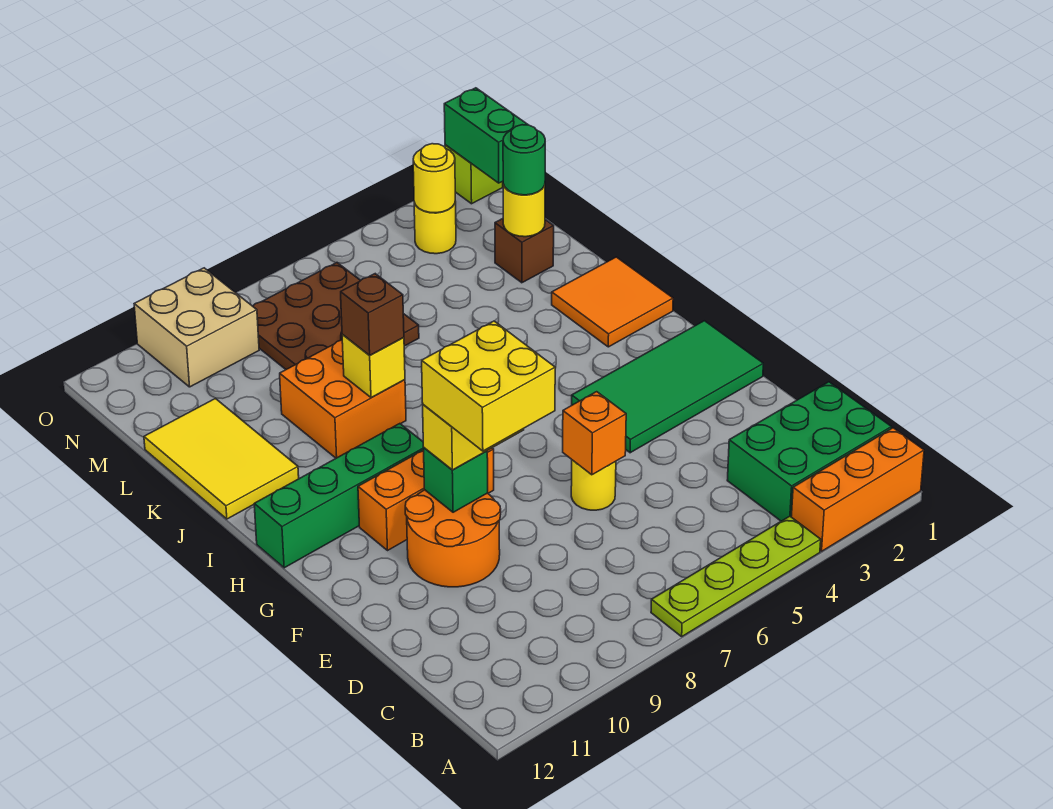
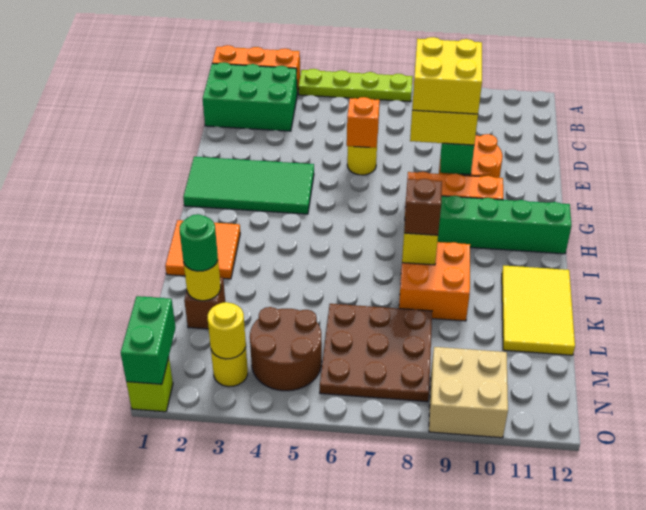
none -> brown 2x2 round brick [250,307,322,391]

